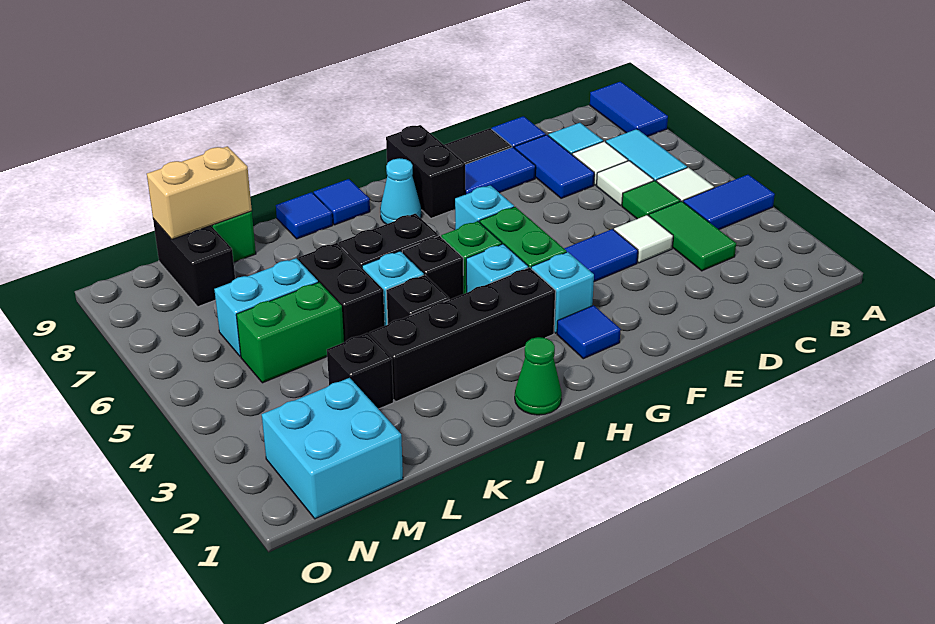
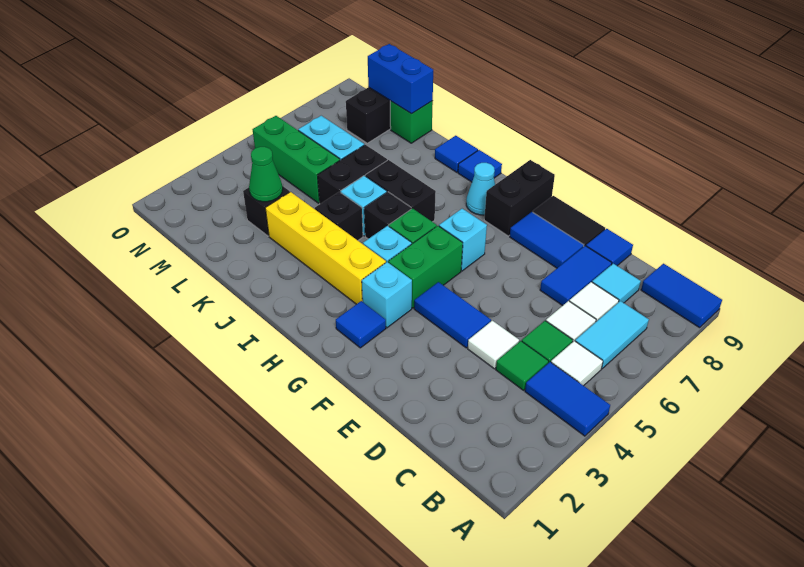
blue 1x2 tile [590,82,668,137] -> blue 1x2 tile turned to [641,264,722,328]
green 1x2 tile [649,201,736,271] -> green 1x1 tile [496,341,549,390]
black 1x4 brick [370,267,556,401] -> yellow 1x4 brick [265,192,386,304]
green 1x1 cone [515,337,562,415] -> green 1x1 cone moved to [249,147,283,202]
green 1x2 brick [236,282,344,383] -> green 1x3 brick [252,116,340,203]
tan 1x2 brick [147,146,252,239] -> blue 1x2 brick [368,44,433,114]
cyan 2x2 brick [262,378,403,519] -> none

